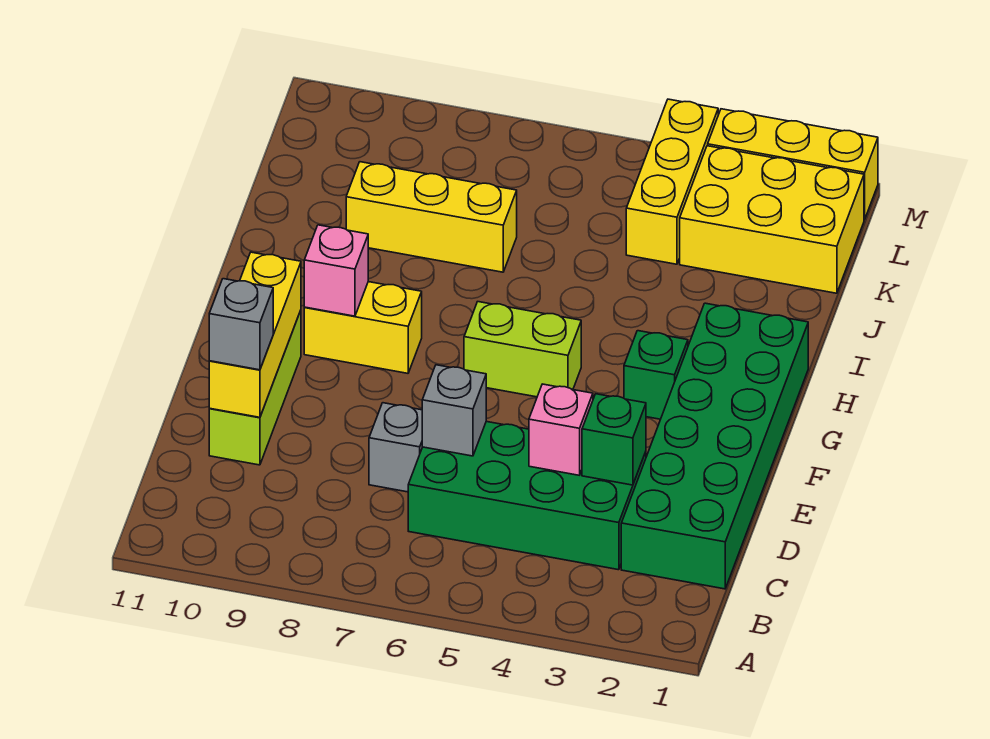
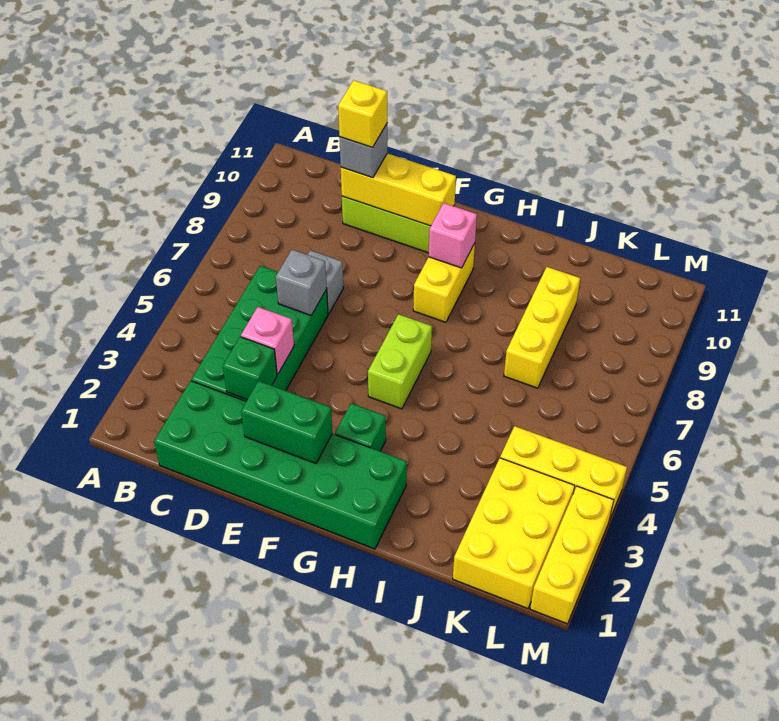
none -> yellow 1x1 brick [338,80,387,147]
none -> green 1x2 brick [241,381,332,463]

